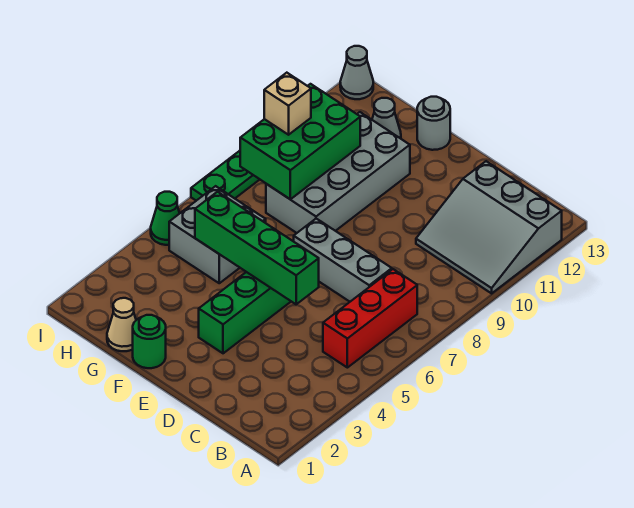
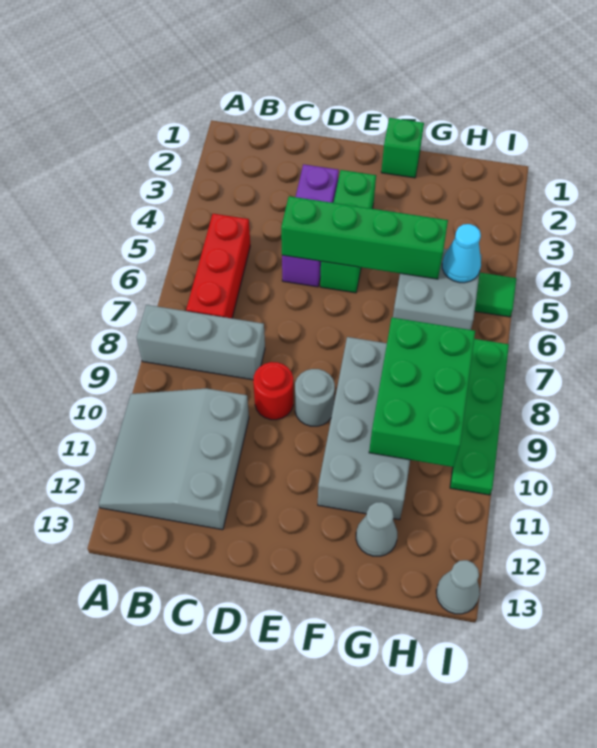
grey 3x3 slope [416,161,562,293] -> grey 3x3 slope turned to [99,388,249,530]
grey 1x3 brick [294,219,392,302] -> grey 1x3 brick moved to [137,305,265,380]
none -> purple 1x3 brick [282,164,339,287]
none -> red 1x1 round brick [253,362,293,420]
green 1x1 round brick [133,315,166,368] -> green 1x1 brick [381,118,424,178]
grey 1x1 round brick [417,97,450,150] -> grey 1x1 round brick moved to [295,369,335,426]
tan 1x1 cone [107,298,136,351] -> none
none -> cyan 1x1 cone [442,224,481,283]
tan 1x1 brick [264,73,311,135] -> none
green 1x1 cone [151,192,180,245] -> green 1x1 tile [475,273,516,317]

